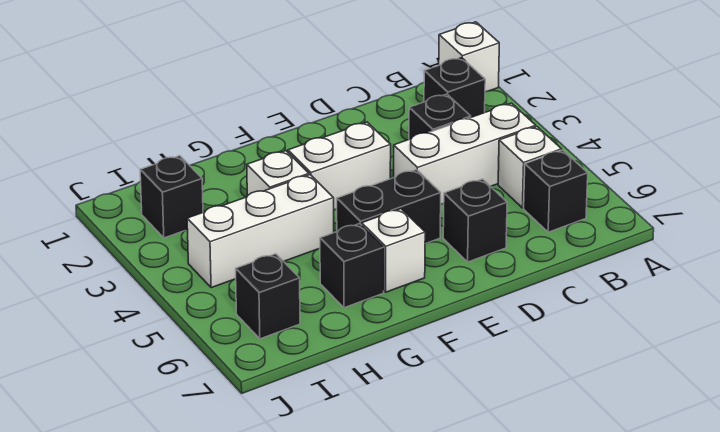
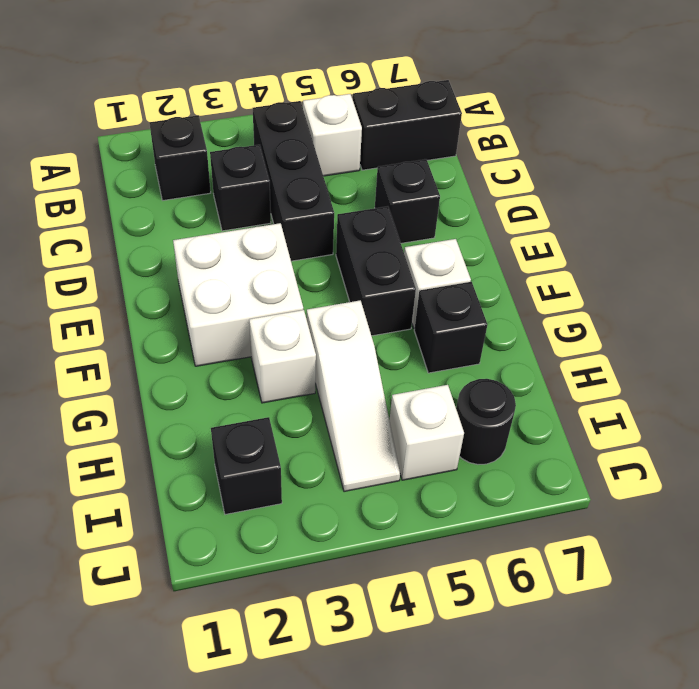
white 1x1 brick [439,22,499,92] -> white 1x1 brick moved to [389,385,464,480]
white 1x3 brick [394,103,536,204] -> black 1x3 brick [253,101,334,261]
black 1x1 brick [524,150,588,232] -> black 1x2 brick [353,80,462,170]
white 1x2 brick [288,122,391,210] -> white 2x2 brick [173,223,303,366]
white 1x3 brick [187,175,334,288] -> white 1x3 slope [307,300,400,492]
black 1x1 brick [236,254,300,339] -> black 1x1 round brick [456,379,516,464]

